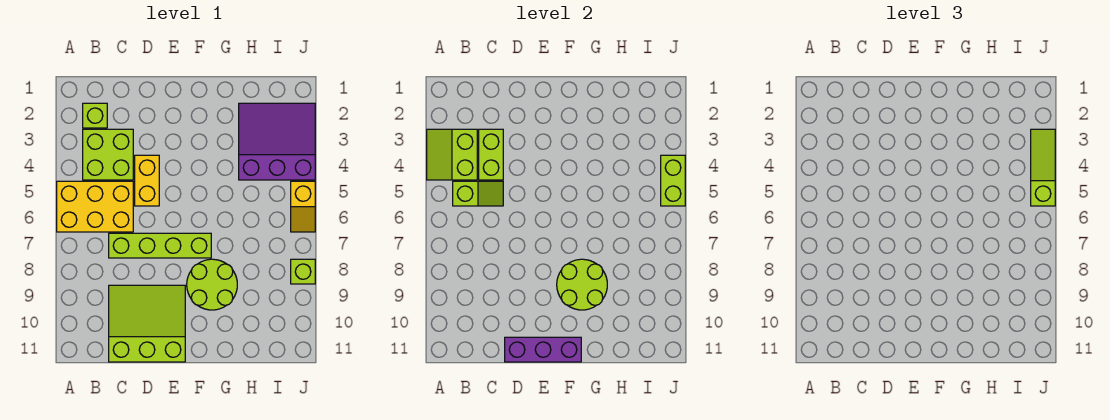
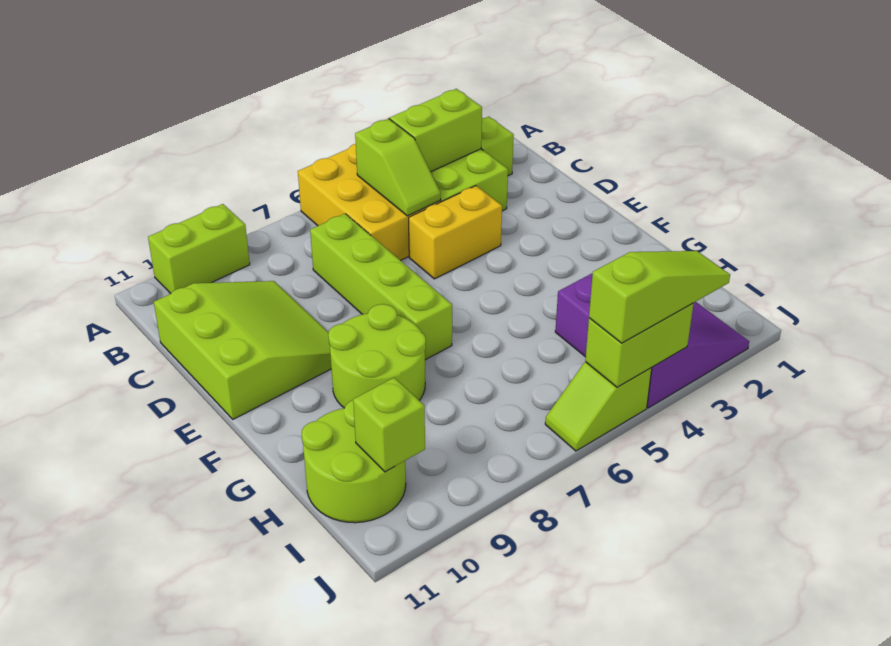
lime 1x2 brick [479,129,503,180] -> lime 1x2 brick moved to [148,204,250,294]
purple 1x3 brick [505,337,581,362] -> none
lime 2x2 round brick [557,259,607,310] -> lime 2x2 round brick moved to [302,400,406,523]
yellow 1x2 slope [291,181,315,232] -> lime 1x2 slope [545,362,652,451]
lime 1x1 brick [291,259,315,284] -> lime 1x1 brick moved to [353,378,425,472]

